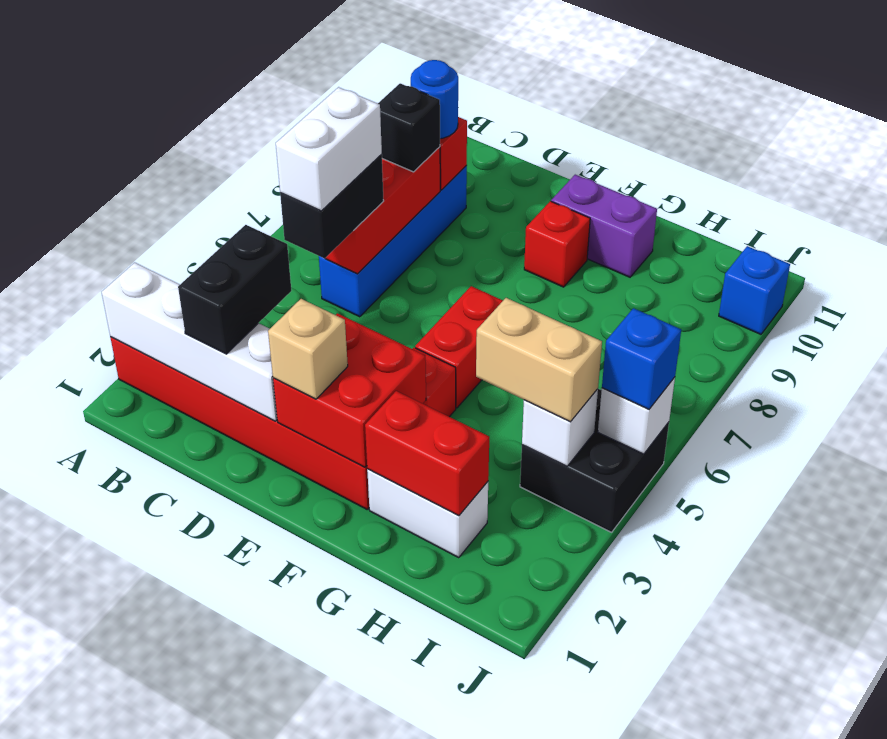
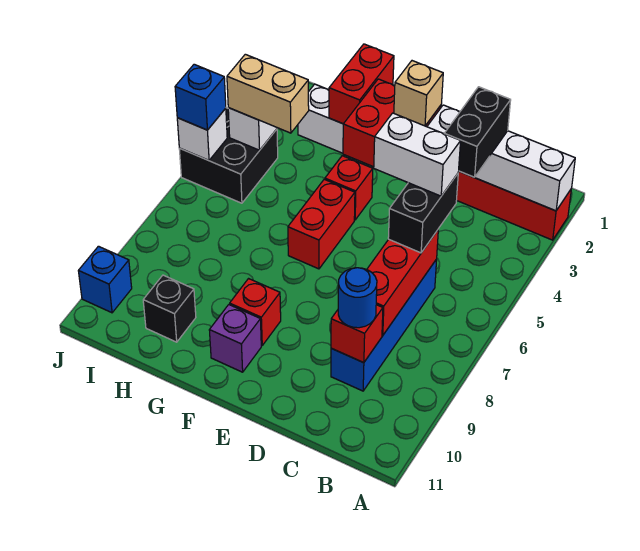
white 1x2 brick [276,87,382,211] -> white 1x2 brick turned to [374,113,461,196]
black 1x1 brick [378,83,440,172] -> black 1x1 brick moved to [143,275,196,342]
purple 1x2 brick [551,175,657,277] -> purple 1x1 brick [209,305,261,372]
red 1x2 brick [365,391,489,516] -> red 1x2 brick turned to [329,44,394,124]

